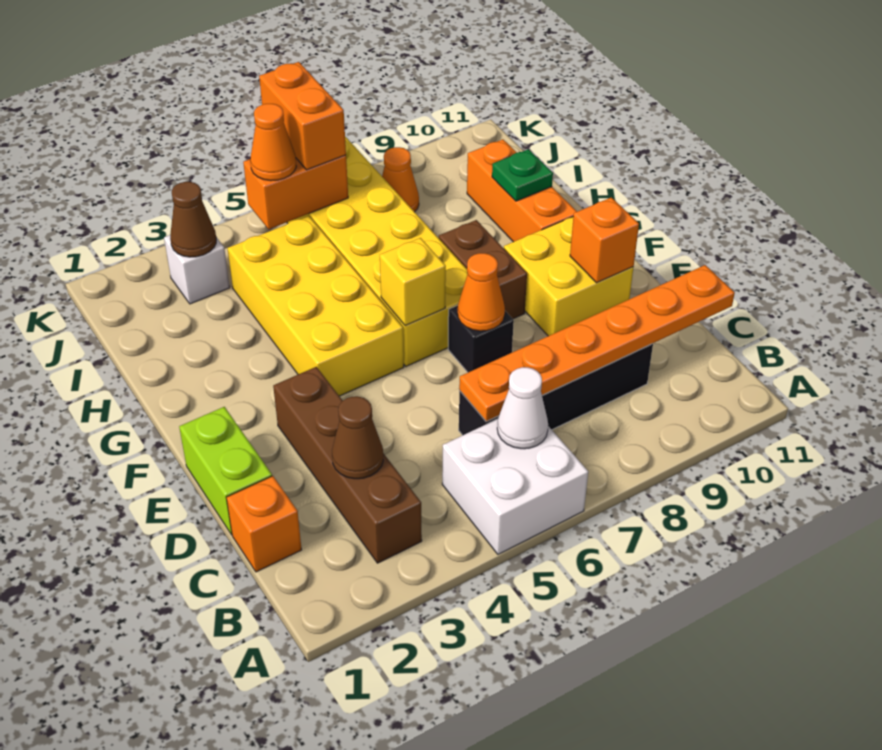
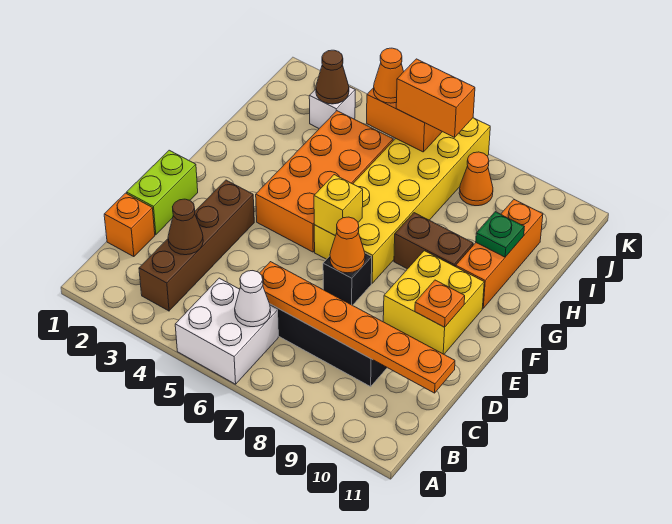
orange 1x1 brick [570,197,639,283] -> orange 1x1 plate [415,280,465,327]
yellow 2x4 brick [227,216,404,396] -> orange 2x4 brick [256,111,393,252]
brown 1x2 brick [439,220,527,319] -> brown 1x2 brick turned to [394,213,473,269]
orange 1x2 brick [259,62,346,170] -> orange 1x2 brick turned to [396,59,475,137]

